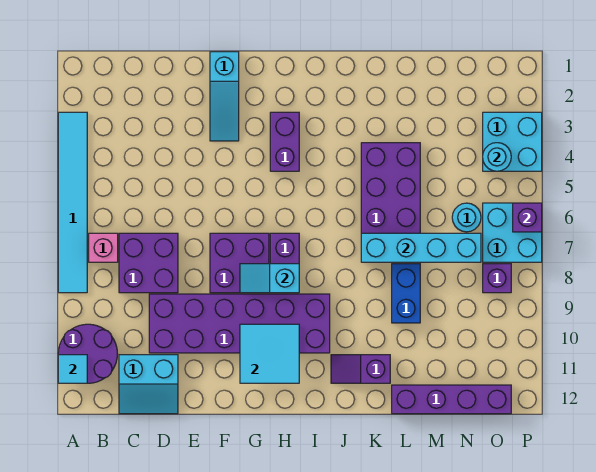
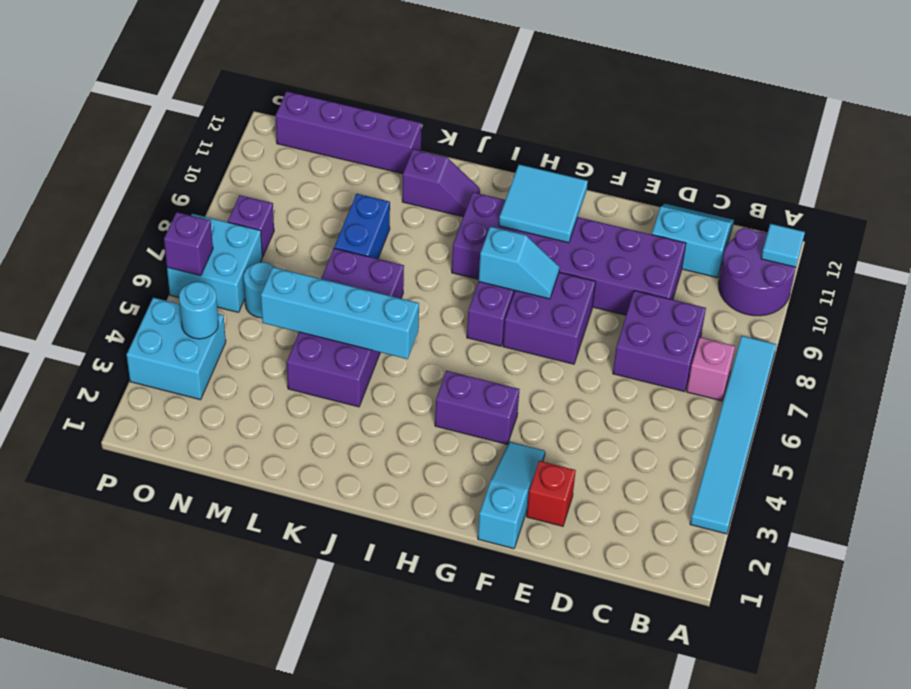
none -> red 1x1 brick [527,461,576,526]
purple 1x2 brick [270,112,299,171] -> purple 1x2 brick turned to [435,371,519,444]
cyan 1x4 brick [361,233,481,262] -> cyan 1x4 brick moved to [261,267,419,359]

